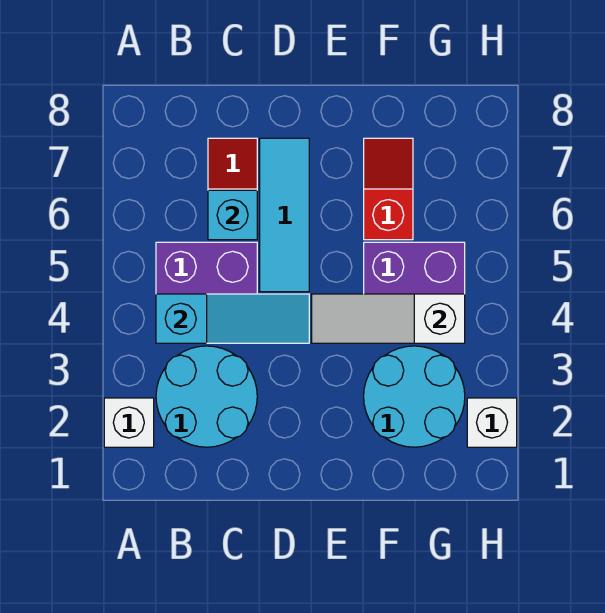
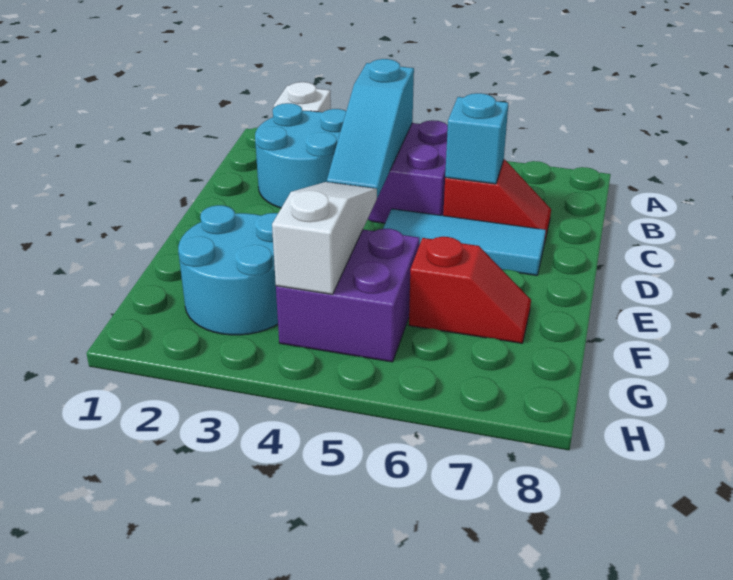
white 1x1 brick [467,398,517,447] -> none

